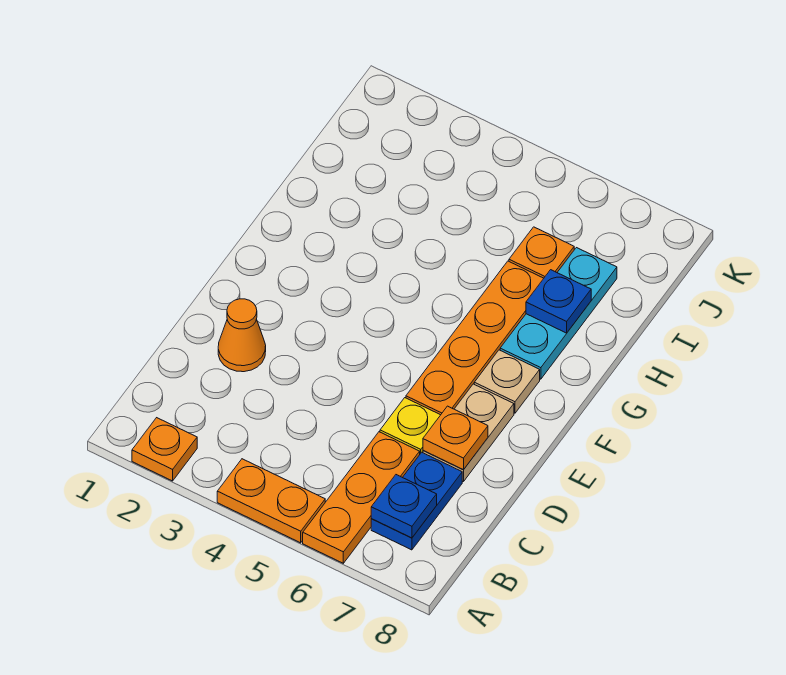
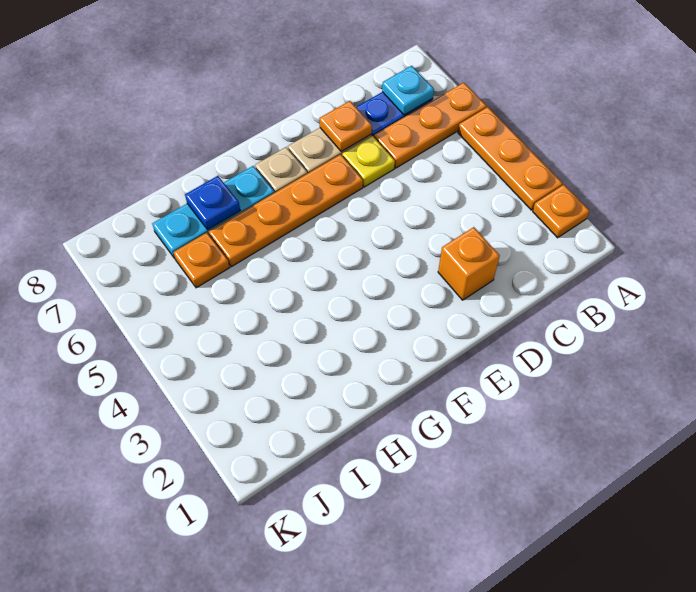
orange 1x2 plate [217,459,325,543] -> orange 1x3 plate [458,107,563,210]
blue 1x1 plate [371,475,437,538] -> cyan 1x1 plate [382,66,434,115]
orange 1x1 cone [218,299,266,372] -> orange 1x1 brick [438,227,500,300]

